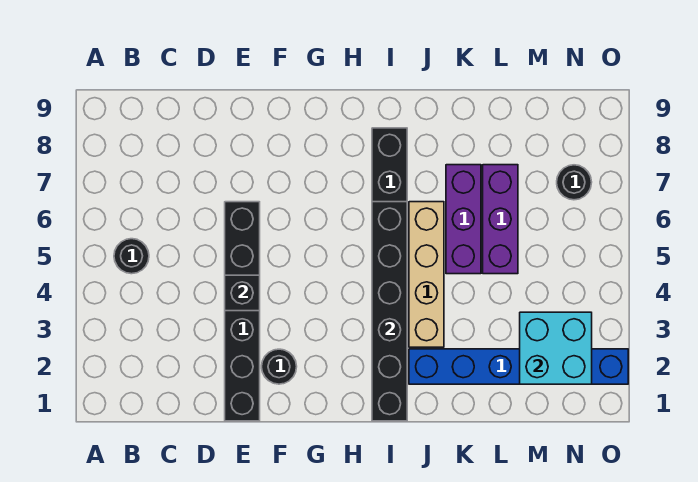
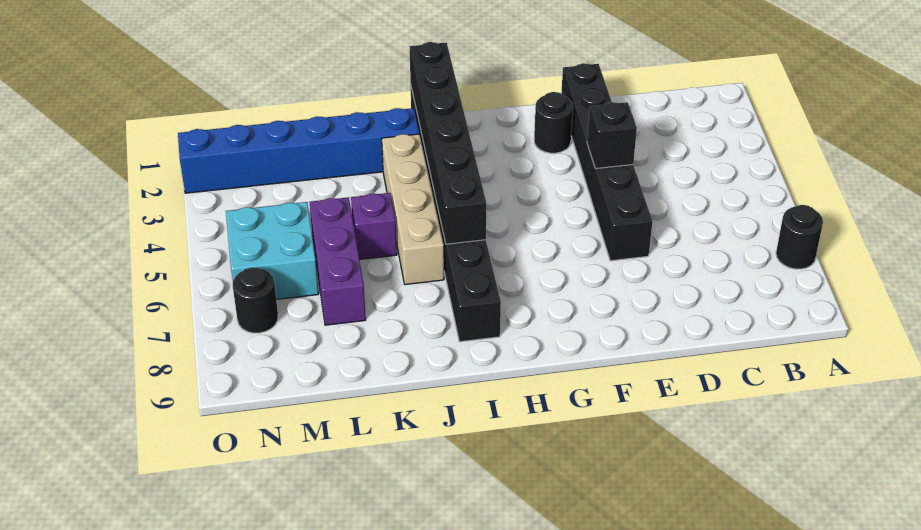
black 1x1 round brick [114,239,149,274] -> black 1x1 round brick moved to [776,205,823,269]
purple 1x3 brick [446,165,481,274] -> purple 1x1 brick [351,193,397,260]
cyan 2x2 brick [520,312,592,384] -> cyan 2x2 brick moved to [226,202,319,299]

